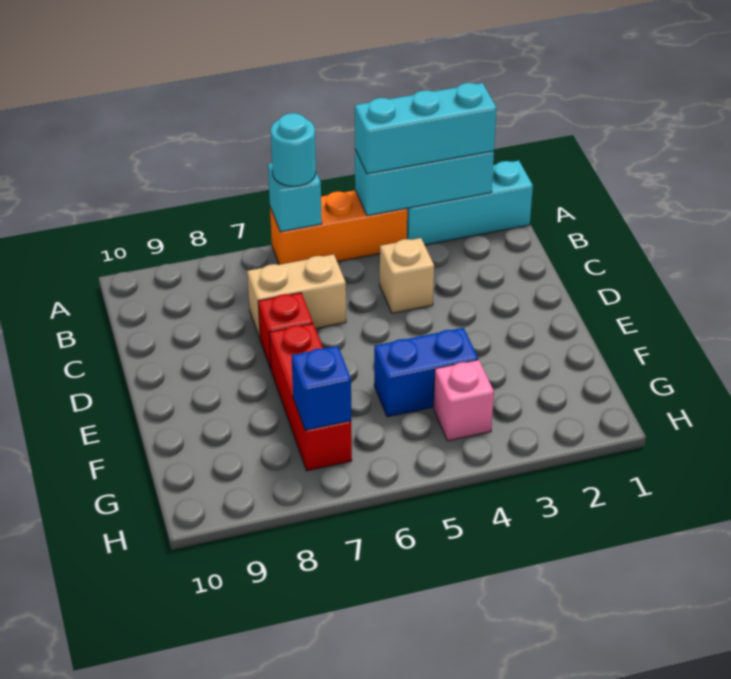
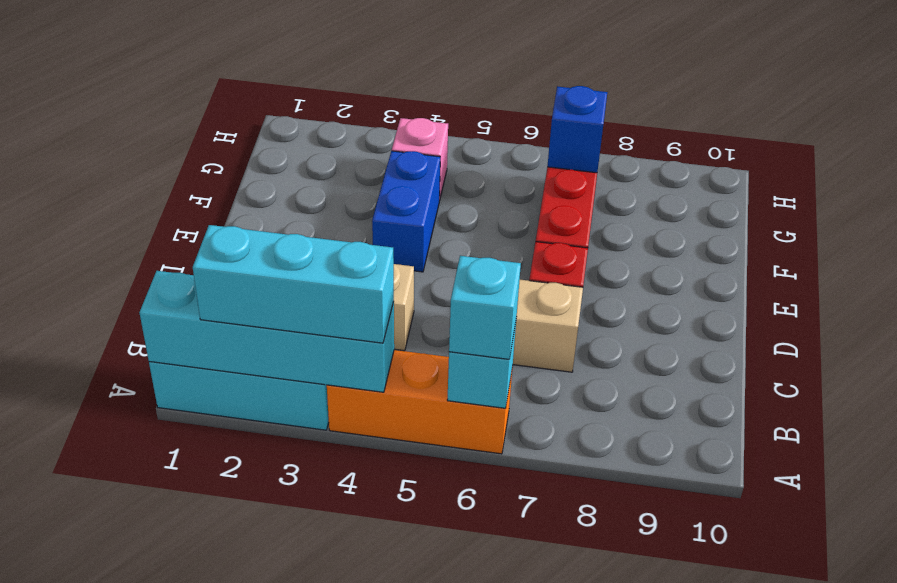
cyan 1x3 brick [355,150,494,216] -> cyan 1x4 brick [139,271,394,392]
cyan 1x1 round brick [271,113,316,186] -> cyan 1x1 brick [449,256,521,359]
blue 1x2 brick [374,328,478,417] -> blue 1x2 brick turned to [372,151,440,272]

